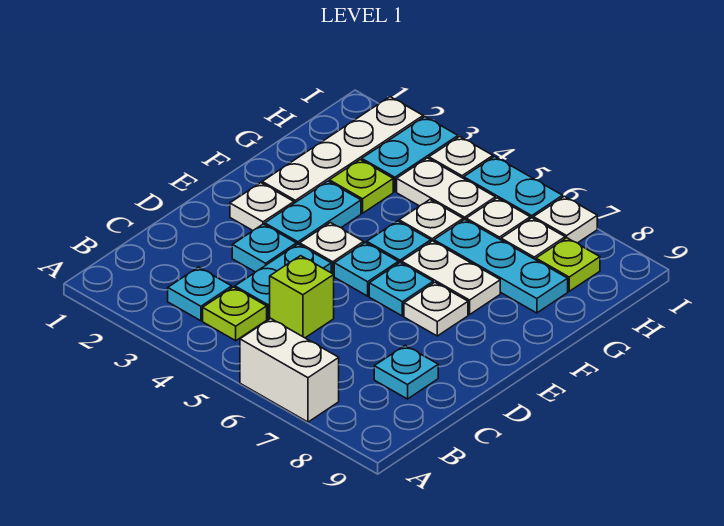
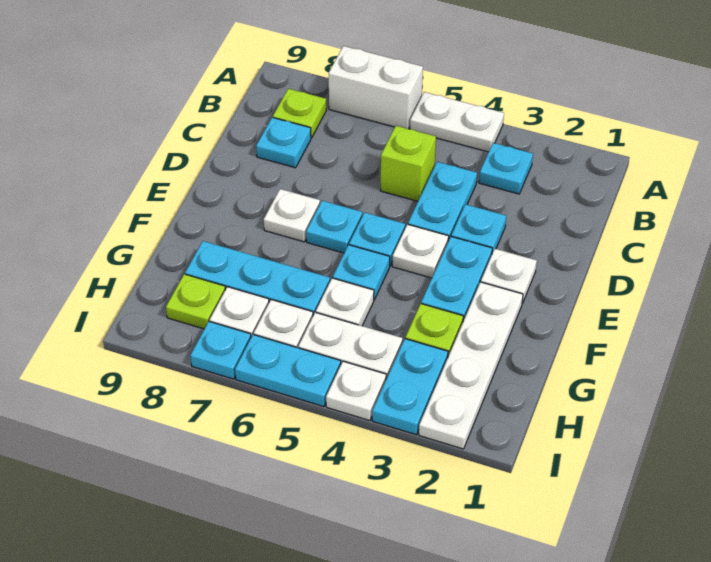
lime 1x1 plate [203,287,267,341] -> lime 1x1 plate moved to [273,89,326,138]
white 1x2 plate [402,241,500,314] -> white 1x2 plate moved to [410,92,504,152]
white 1x1 plate [533,196,597,243] -> cyan 1x1 plate [190,321,251,379]

